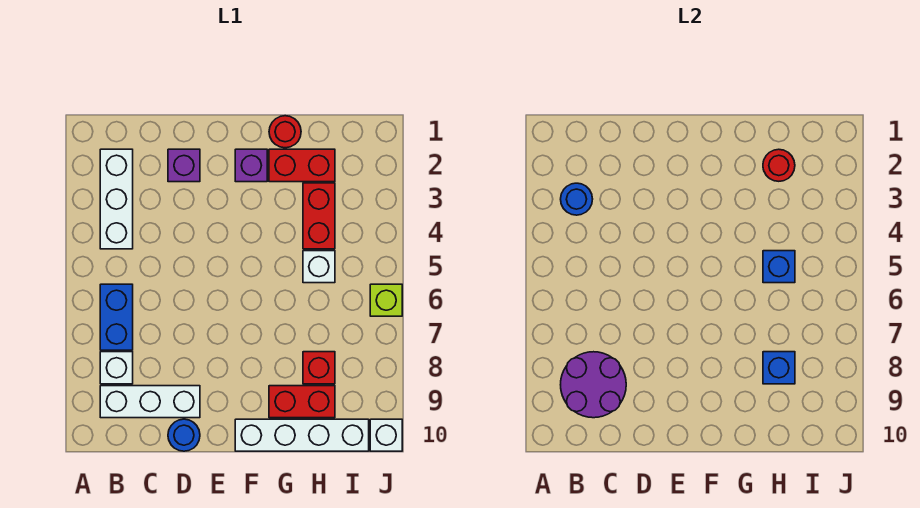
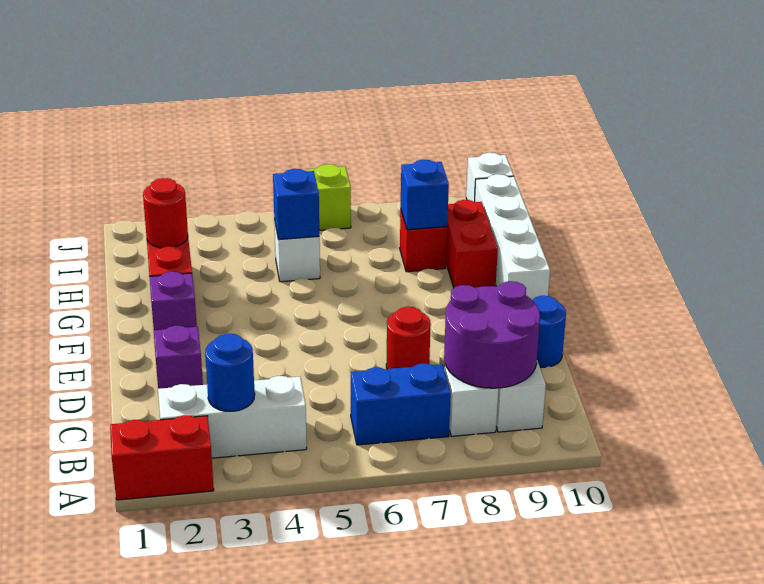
red 1x1 round brick [269,116,301,148] -> red 1x1 round brick moved to [386,307,431,369]
red 1x2 brick [303,183,335,249] -> red 1x2 brick moved to [110,415,214,500]

